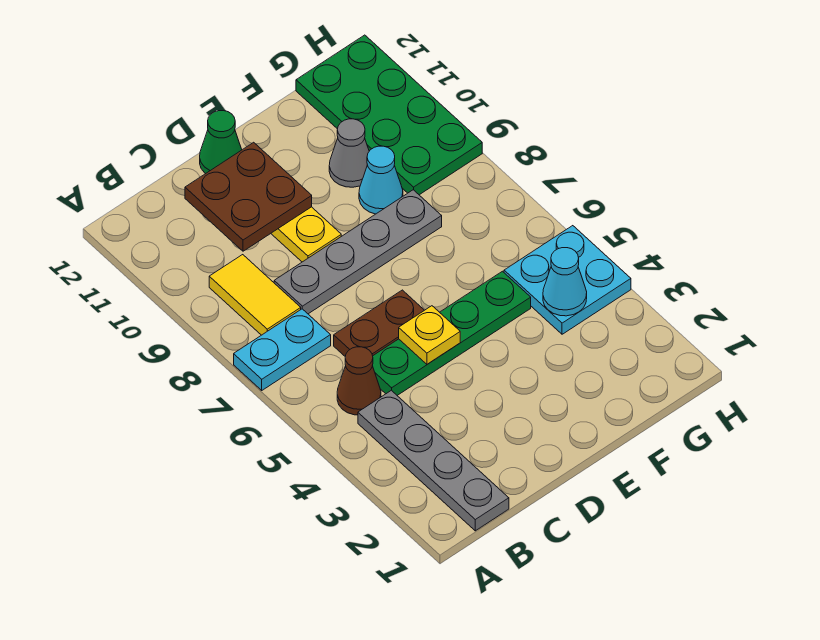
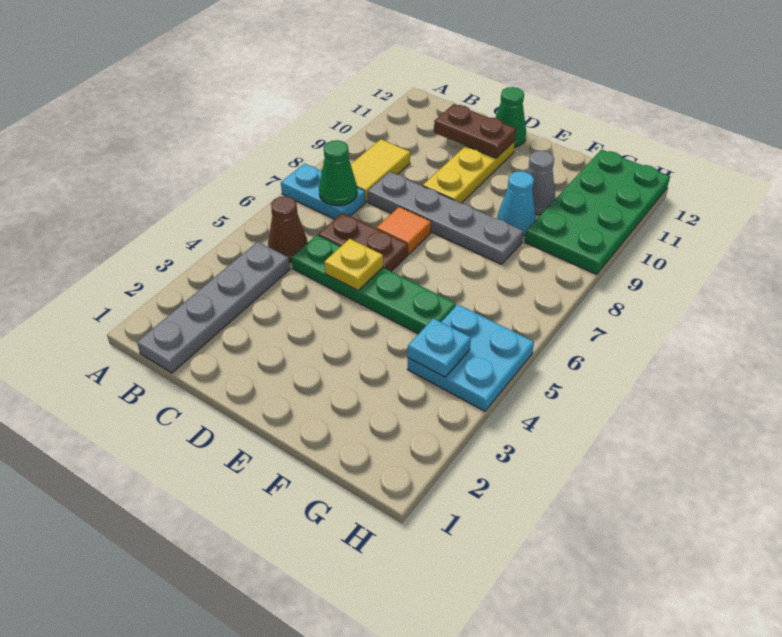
none -> green 1x1 cone [319,140,357,206]
brown 2x2 plate [185,142,312,251] -> brown 1x2 plate [434,104,516,158]
none -> orange 1x1 tile [376,207,431,255]
cyan 1x1 cone [543,248,587,316] -> cyan 1x1 plate [408,318,471,377]

